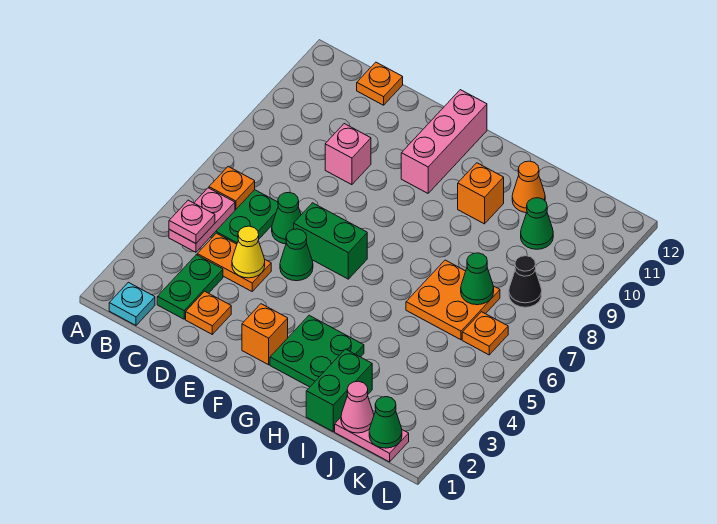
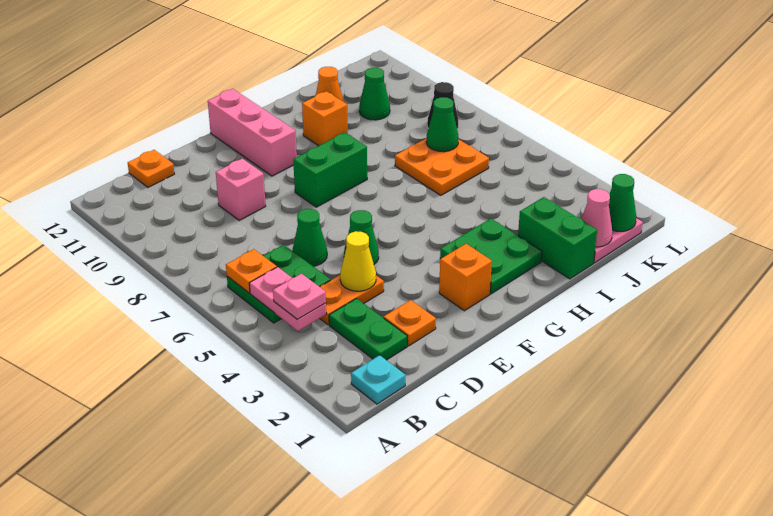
green 1x2 brick [294,203,367,279] -> green 1x2 brick moved to [293,133,367,207]
orange 1x1 plate [462,312,508,355] -> none

